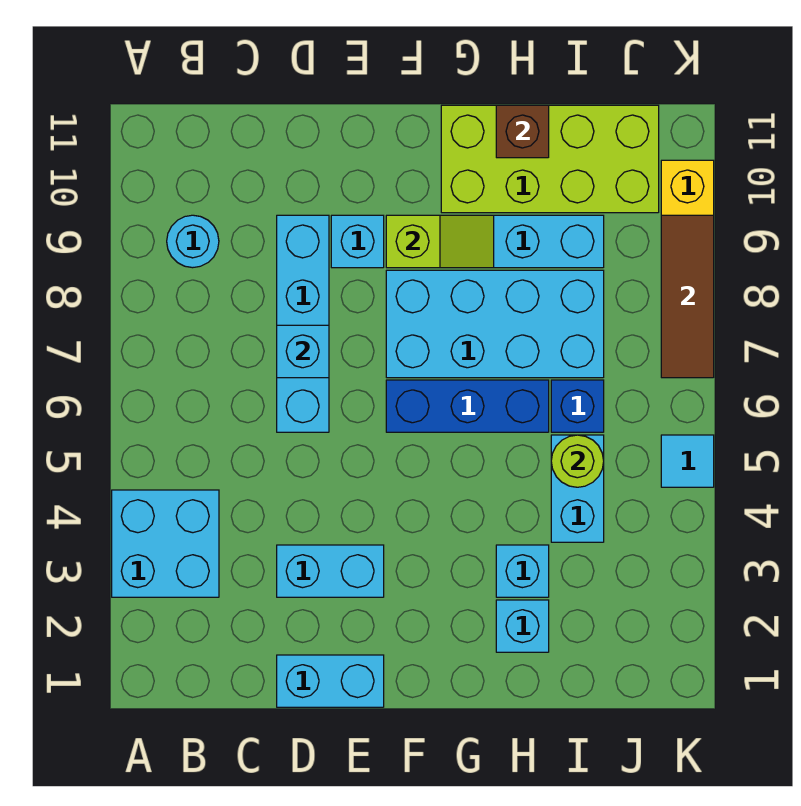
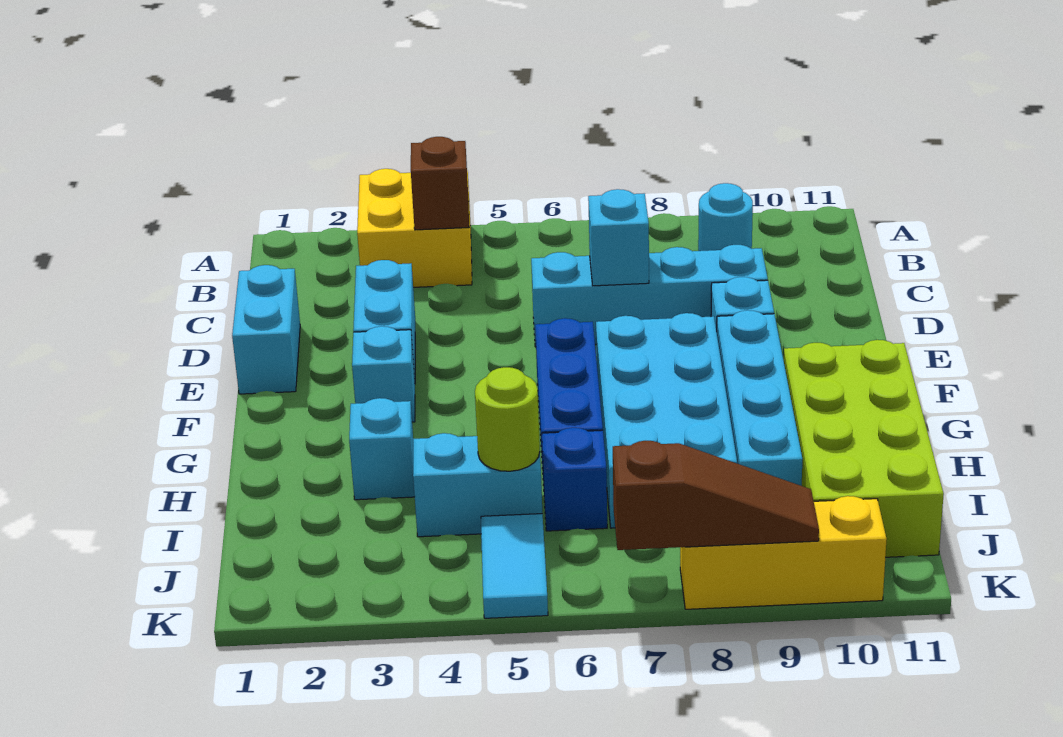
cyan 2x2 brick [112,490,219,597] -> yellow 2x2 brick [357,169,472,287]
lime 1x2 slope [386,215,494,268] -> none
cyan 1x1 brick [496,600,549,652] -> cyan 1x1 brick moved to [352,326,415,422]
brown 1x1 brick [496,105,549,158] -> brown 1x1 brick moved to [411,137,469,230]
cyan 1x1 tile [661,435,714,487] -> cyan 1x2 tile [481,514,548,618]
brown 1x3 tile [661,215,714,378] -> brown 1x3 slope [613,441,819,550]

